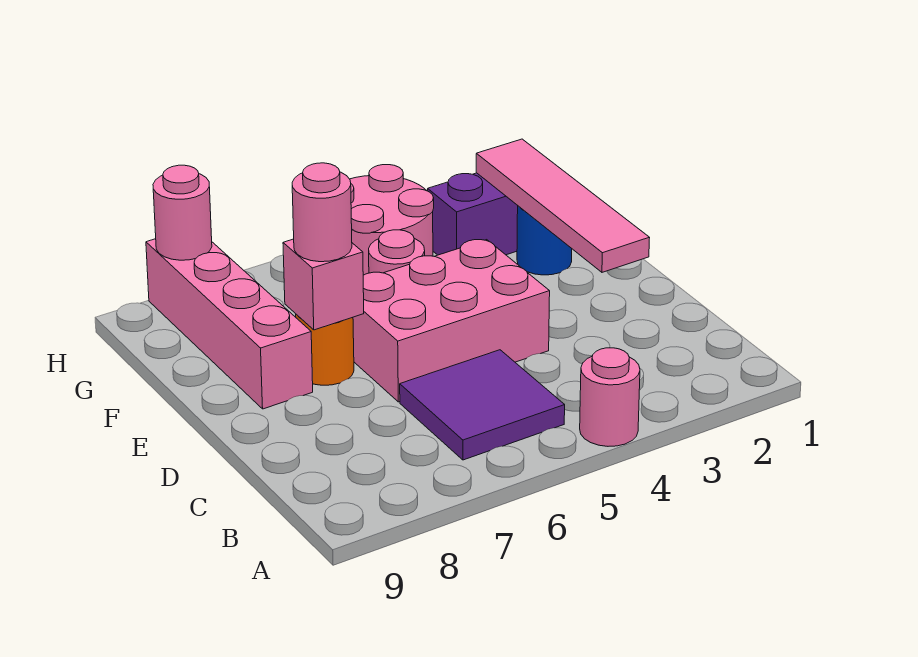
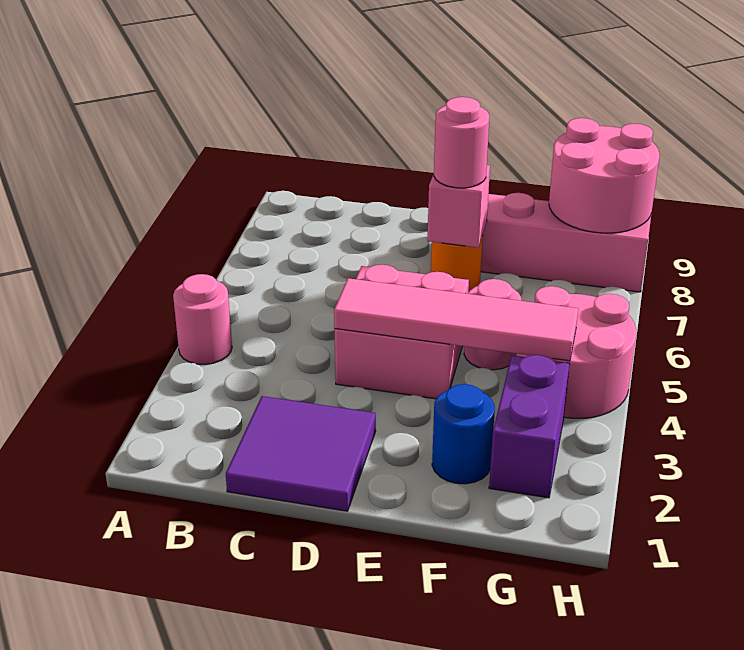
purple 2x2 tile [400,350,565,460] -> purple 2x2 tile moved to [226,396,376,511]
pink 1x4 tile [476,139,650,272] -> pink 1x4 tile moved to [334,278,578,361]
pink 2x3 brick [353,240,550,402] -> pink 2x2 brick [335,265,469,399]
pink 1x1 round brick [153,165,212,260] -> pink 2x2 round brick [549,118,660,233]

